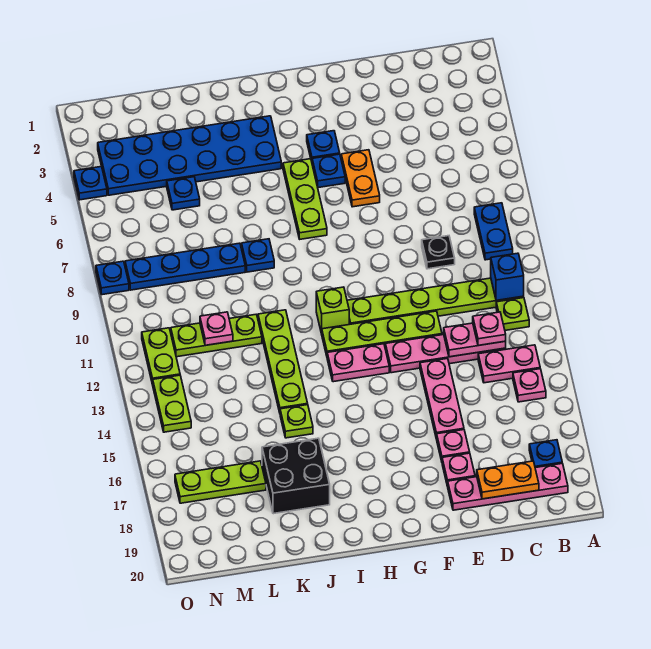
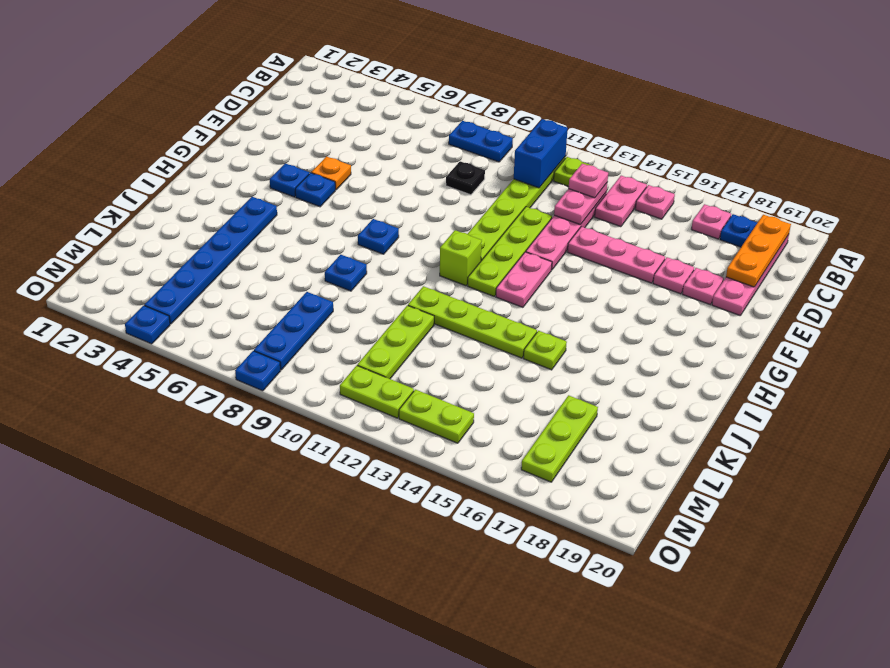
blue 1x1 brick [491,253,524,300] -> blue 1x2 brick [514,119,568,188]
orange 1x2 plate [477,461,539,499] -> orange 1x3 plate [726,215,791,287]
orange 1x2 plate [341,150,380,207] -> orange 1x1 plate [311,157,351,190]
lime 1x3 plate [283,159,327,239] -> none
blue 2x6 plate [98,116,281,195] -> blue 1x6 plate [144,197,277,324]
black 2x2 brick [262,438,330,514] -> none
blue 1x4 plate [125,243,245,290] -> blue 1x3 plate [254,292,333,370]
blue 1x1 plate [167,177,200,210] -> blue 1x1 plate moved to [358,219,399,254]
pink 1x1 plate [200,312,233,345] -> pink 1x1 plate moved to [691,204,731,239]

